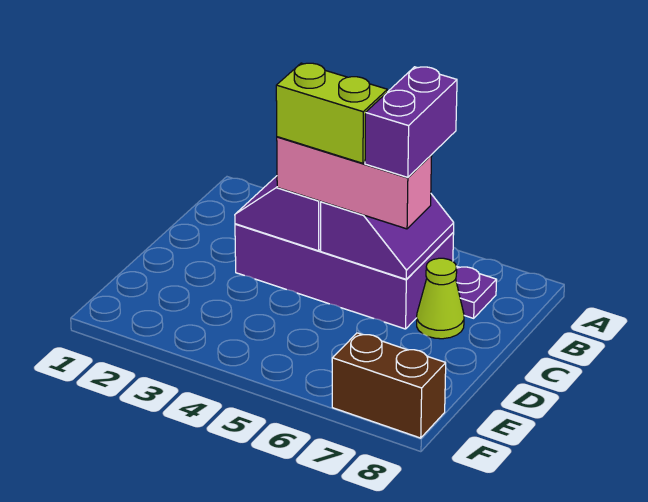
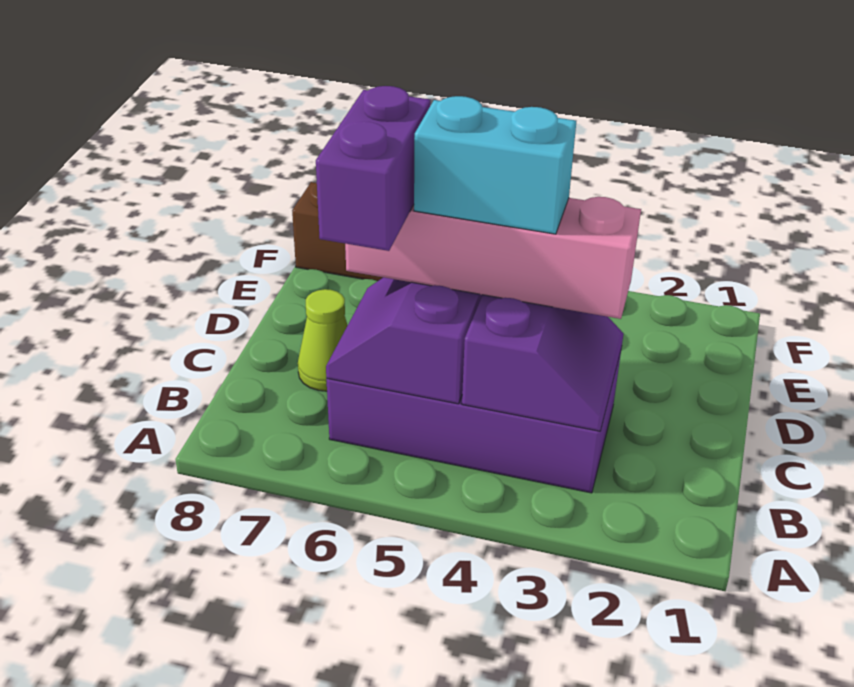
purple 1x1 plate [456,267,497,318] -> none
pink 1x3 brick [277,137,432,229] -> pink 1x4 brick [345,197,641,319]
lime 1x2 brick [276,63,387,163] -> cyan 1x2 brick [414,96,576,234]

